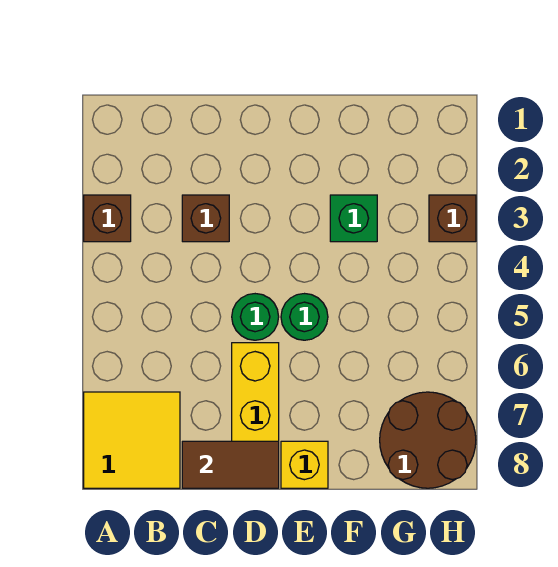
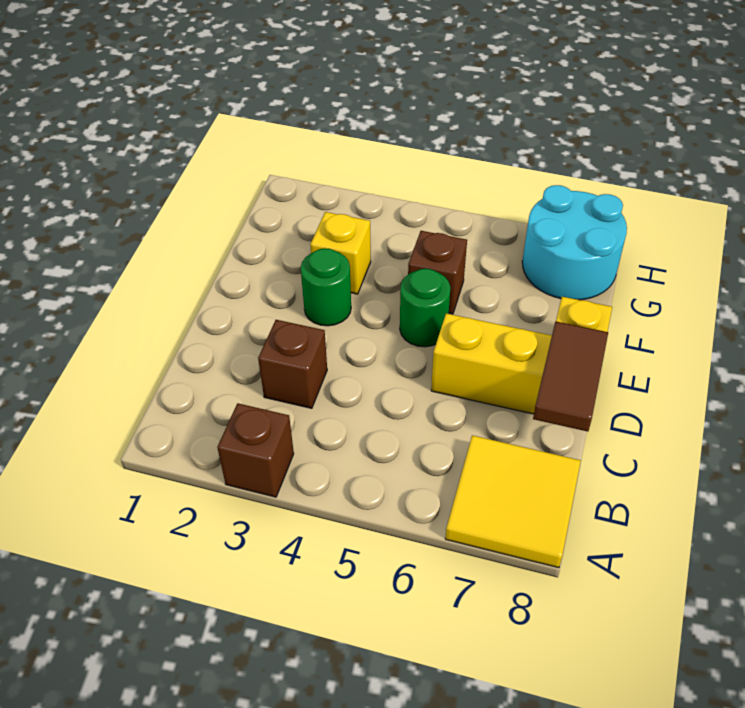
green 1x1 round brick [232,294,279,340] -> green 1x1 round brick moved to [301,248,351,326]
green 1x1 brick [330,195,377,242] -> yellow 1x1 brick [310,212,371,294]
brown 2x2 round brick [380,392,476,488] -> cyan 2x2 round brick [522,185,627,300]
brown 1x1 brick [429,195,476,242] -> brown 1x1 brick moved to [408,231,467,314]

